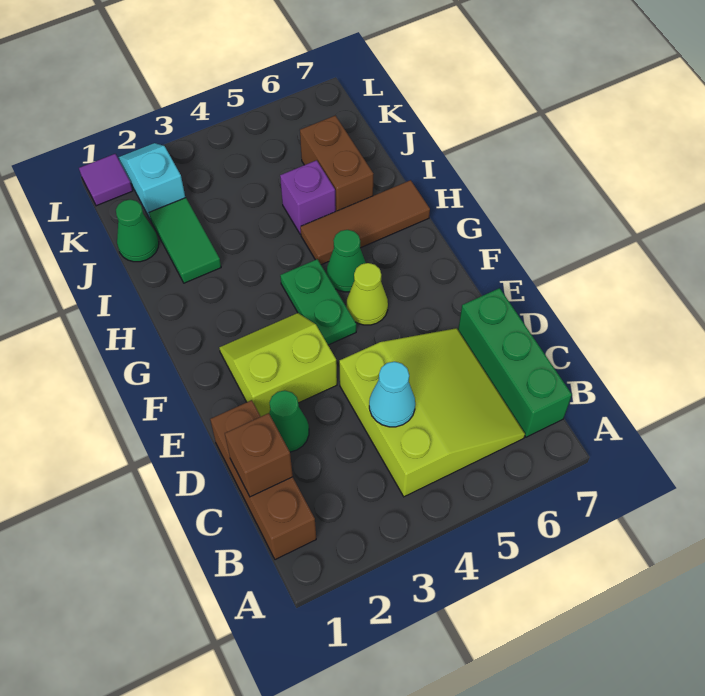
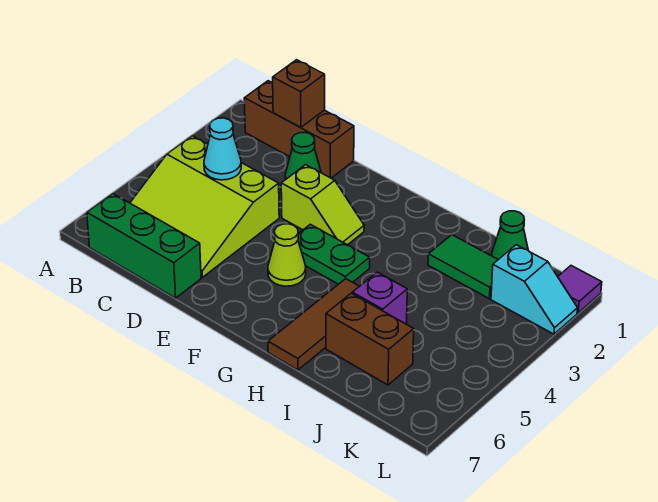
lime 2x2 slope [219,313,337,416] -> lime 1x2 slope [281,165,364,245]
green 1x1 cone [327,230,366,292] -> none

